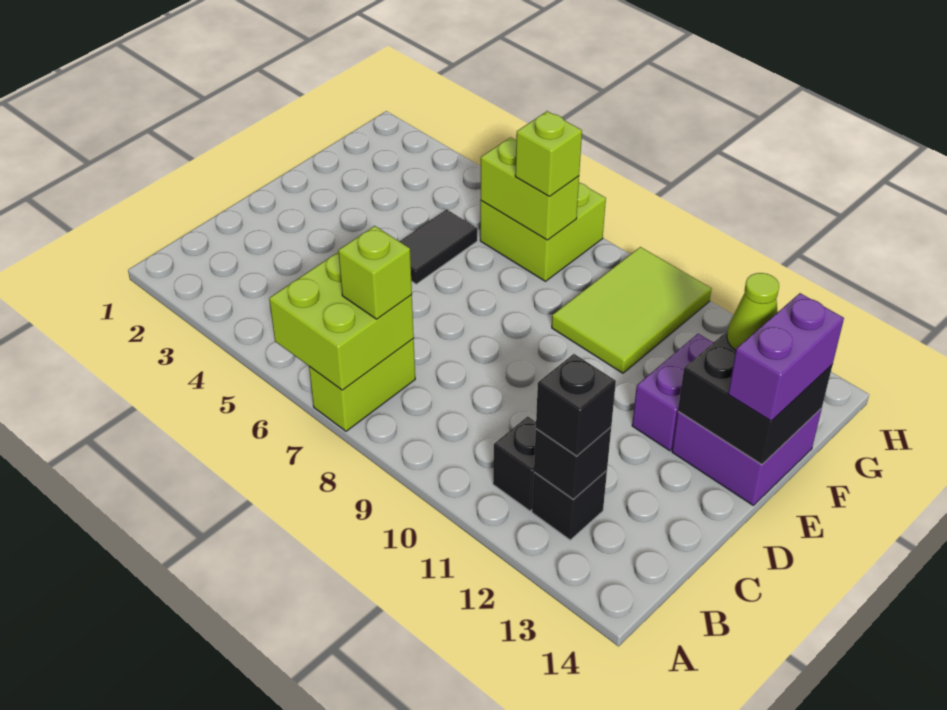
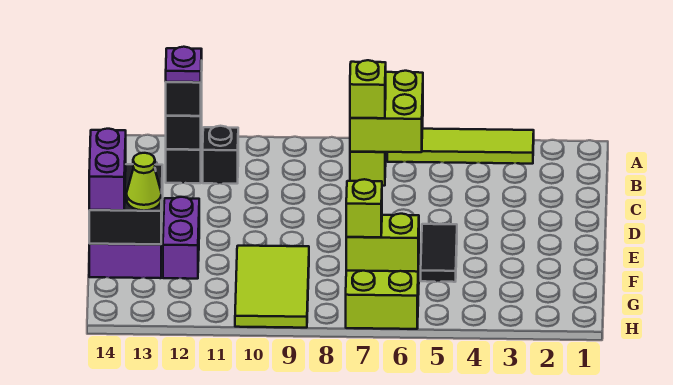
none -> lime 1x4 tile [387,129,534,164]
none -> purple 1x1 plate [166,47,202,82]

